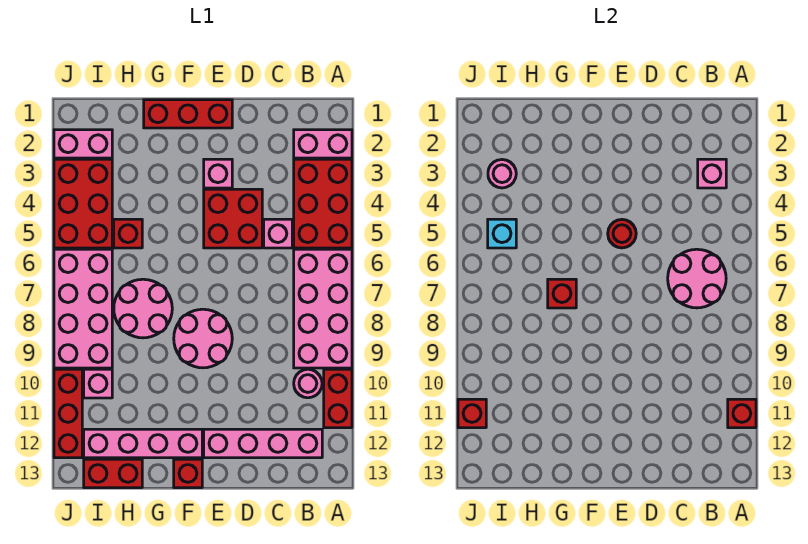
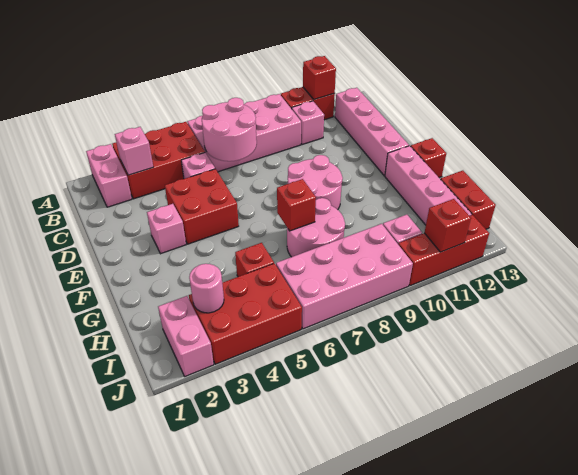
pink 1x1 round brick [294,369,322,398] -> pink 1x1 brick [292,101,324,145]
red 1x3 brick [144,100,232,128] -> none
red 1x1 round brick [608,220,636,248] -> none
cyan 1x1 brick [488,219,516,248] -> none

